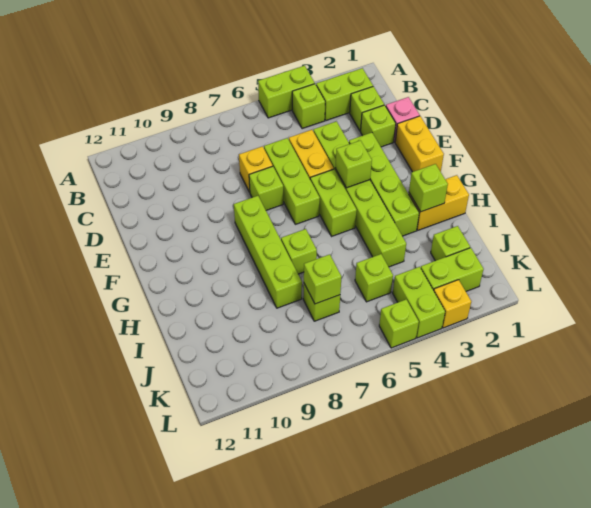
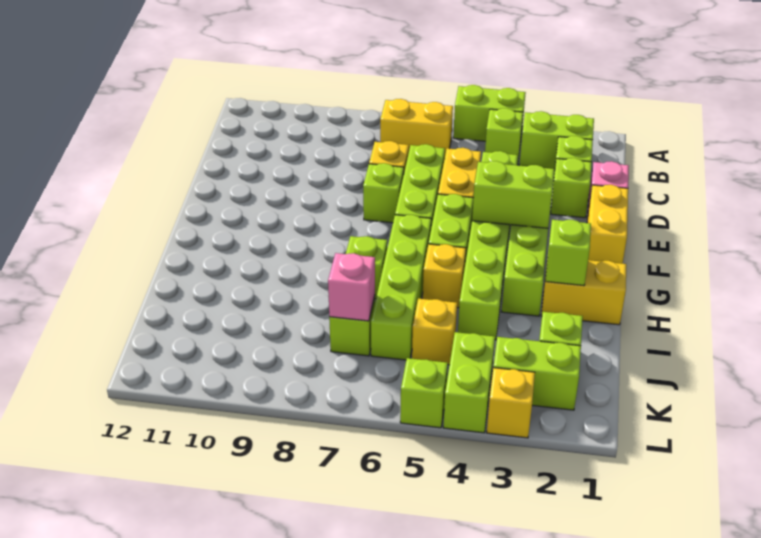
none -> yellow 1x2 brick [380,99,453,159]
lime 1x1 brick [335,140,372,188] -> lime 1x2 brick [472,161,554,228]
lime 1x4 brick [234,196,302,308] -> lime 1x4 brick moved to [371,215,431,360]
none -> yellow 1x1 brick [423,244,466,308]
lime 1x1 brick [355,254,393,302] -> yellow 1x1 brick [412,298,457,365]
lime 1x1 brick [304,254,342,304] -> pink 1x1 brick [328,253,375,321]

